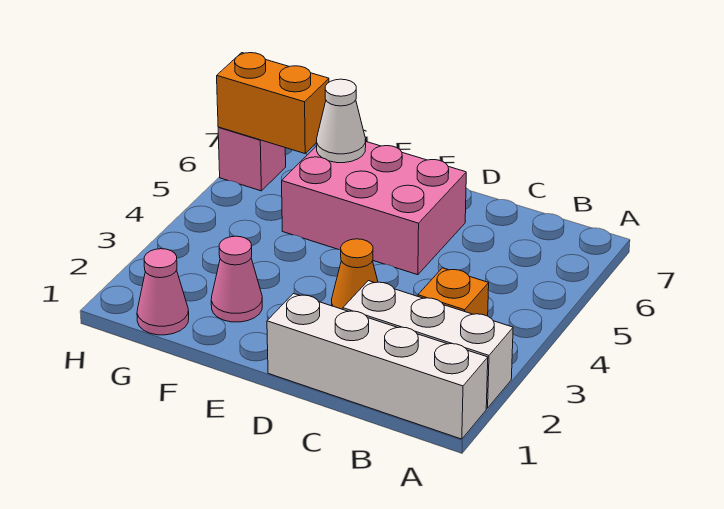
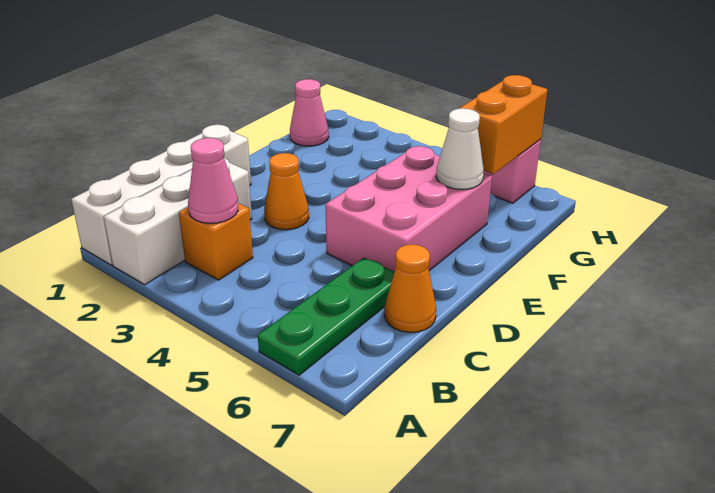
none -> green 1x3 plate [258,258,394,375]
none -> orange 1x1 cone [384,244,436,332]
pink 1x1 cone [211,236,262,322] -> pink 1x1 cone moved to [188,138,238,223]

